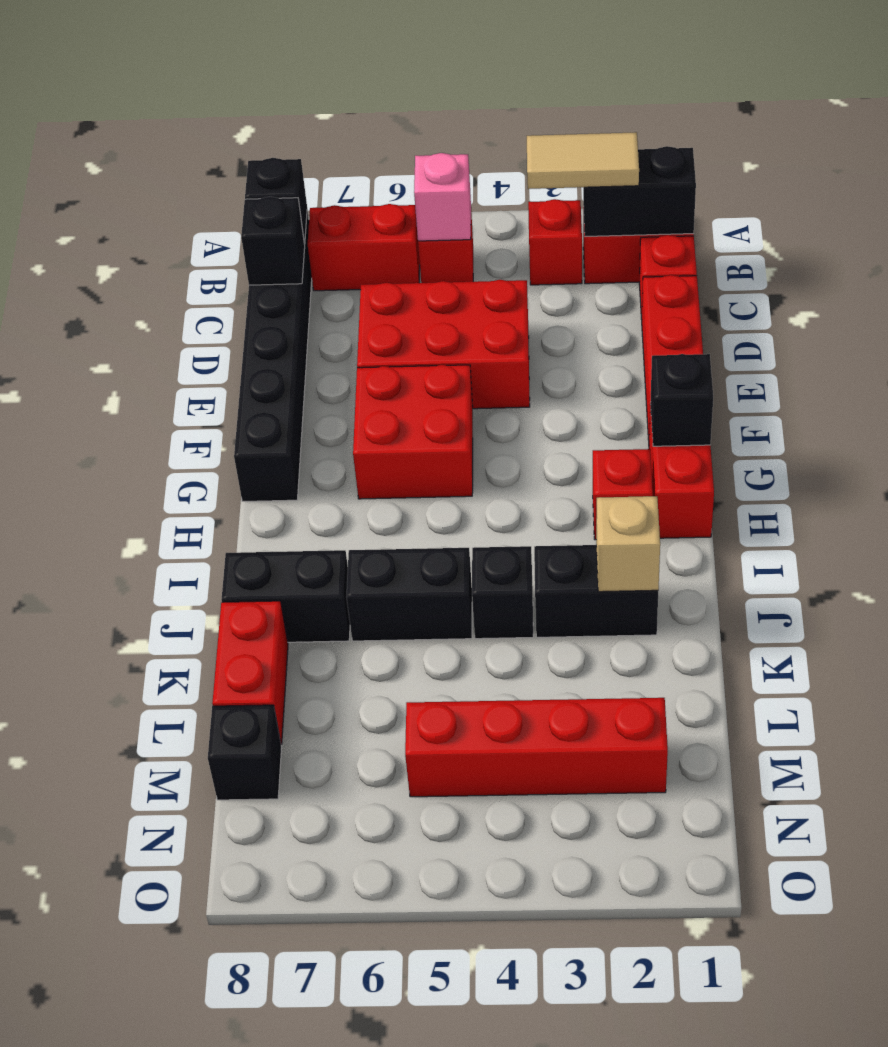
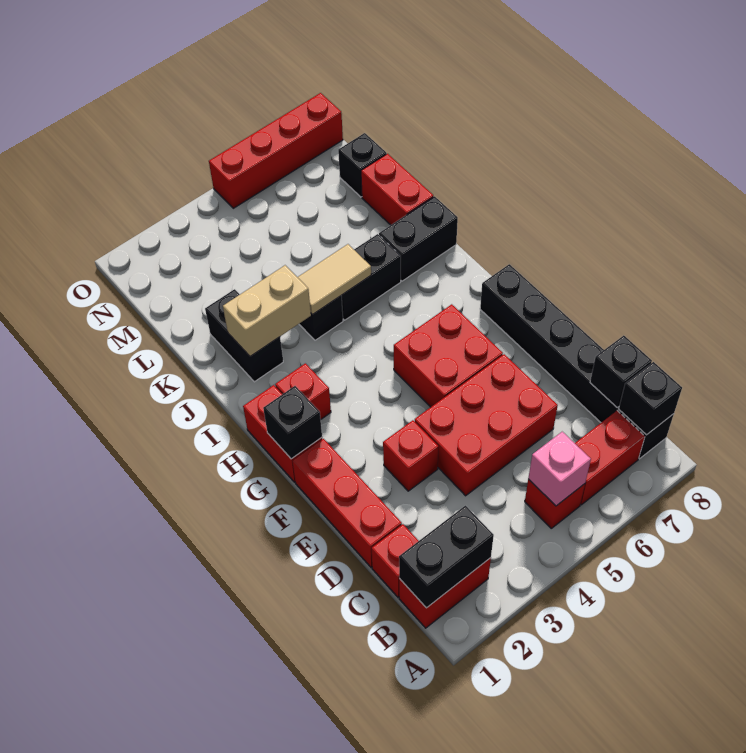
tan 1x2 tile [527,132,639,189] -> tan 1x2 tile moved to [298,244,371,314]
red 1x1 brick [528,199,582,285] -> red 1x1 brick moved to [383,420,439,491]
black 1x2 brick [534,545,658,637] -> black 1x2 brick turned to [205,289,283,382]
tan 1x1 brick [596,496,660,592] -> tan 1x2 brick [223,265,311,356]
red 1x4 brick [405,698,668,797] -> red 1x4 brick moved to [209,93,343,208]

